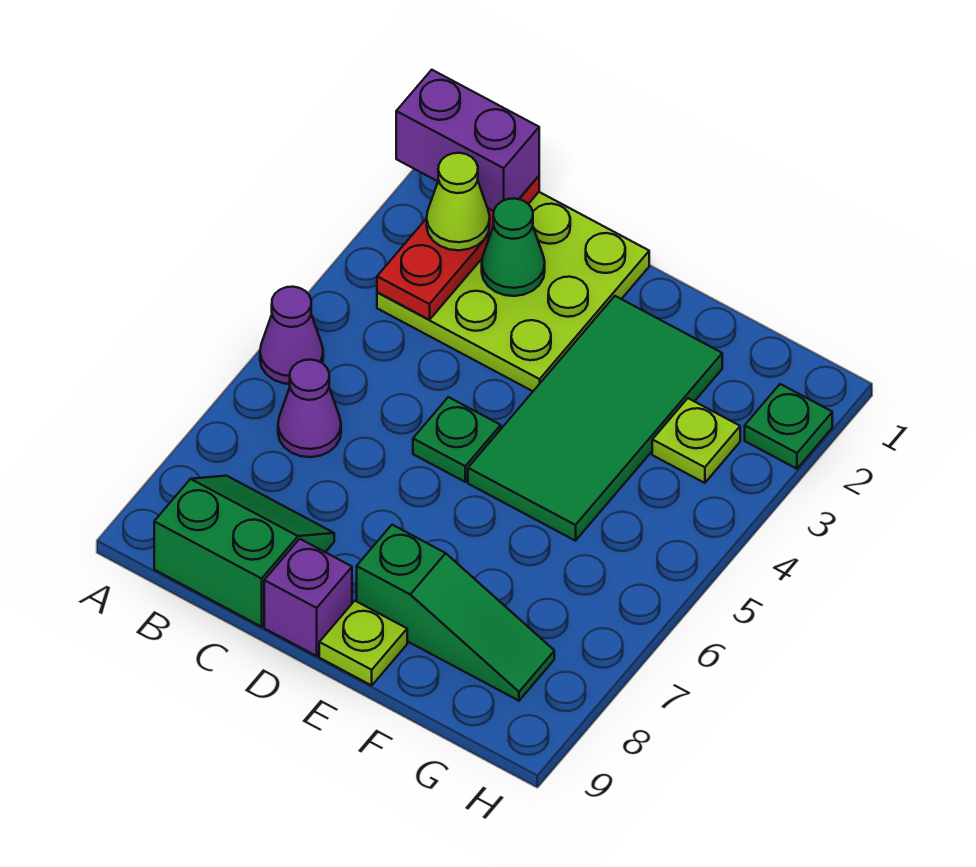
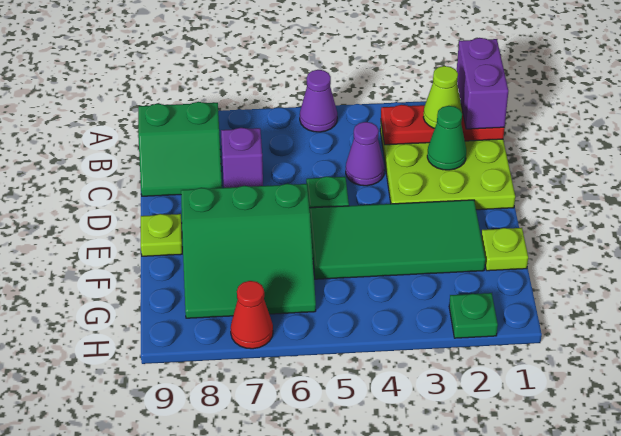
purple 1x1 cone [278,360,341,457] -> purple 1x1 cone moved to [346,122,384,186]
green 2x2 slope [154,476,334,627] -> green 2x2 slope turned to [138,102,222,196]
purple 1x1 brick [264,539,352,656] -> purple 1x1 brick moved to [221,128,263,188]
green 1x3 slope [357,525,554,701] -> green 3x3 slope [181,184,316,318]
lime 1x1 plate [652,398,740,483] -> lime 1x1 plate moved to [481,228,528,271]
none -> red 1x1 cone [231,281,273,349]

